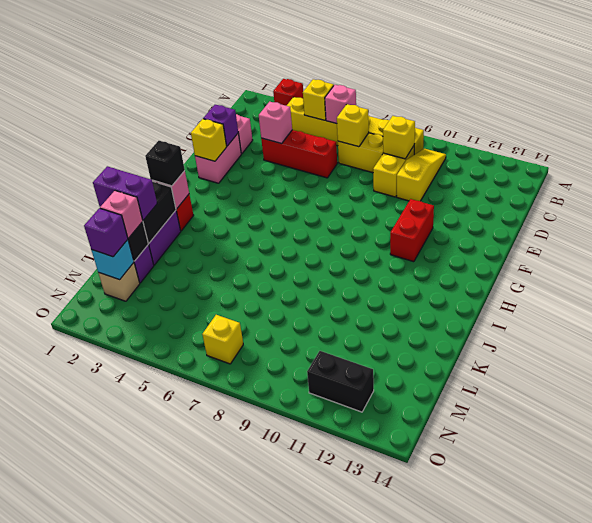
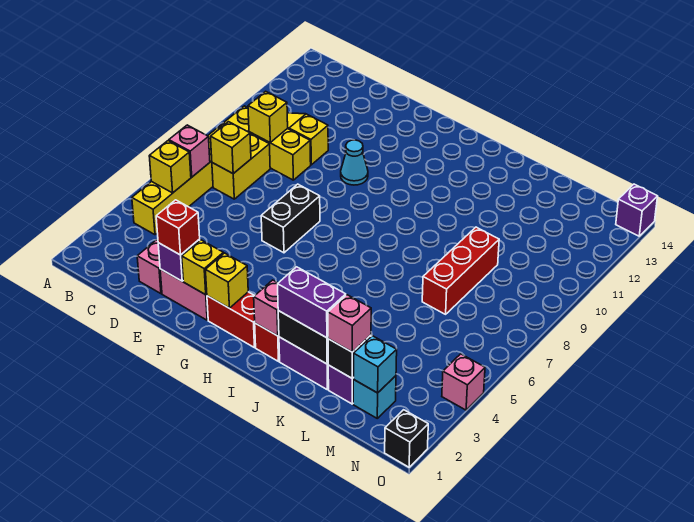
red 1x1 brick [273,79,303,106] -> red 1x1 brick moved to [156,200,200,255]
red 1x3 brick [261,130,337,178] -> red 1x3 brick moved to [422,227,499,314]
pink 1x1 brick [259,102,292,143] -> pink 1x1 brick moved to [442,354,485,410]
none -> cyan 1x1 cone [341,140,368,185]
red 1x2 brick [390,199,434,262] -> red 1x2 brick moved to [207,292,256,348]
black 1x1 brick [145,141,185,186] -> black 1x1 brick moved to [385,410,428,467]
purple 1x2 brick [93,166,157,220] -> purple 1x2 brick turned to [278,267,346,338]
tan 1x1 brick [98,263,140,301] -> cyan 1x1 brick [353,376,396,418]
purple 1x1 brick [84,208,128,257] -> purple 1x1 brick moved to [616,184,658,236]
yellow 1x1 brick [202,315,243,364] -> yellow 1x1 brick moved to [206,253,248,308]
black 1x2 brick [307,351,374,412] -> black 1x2 brick moved to [261,184,320,253]

